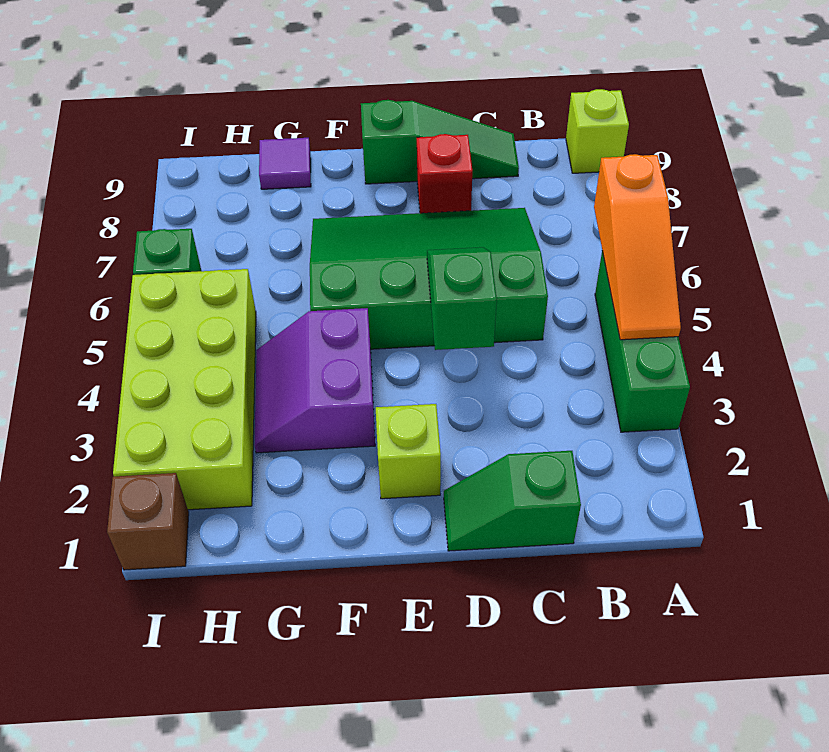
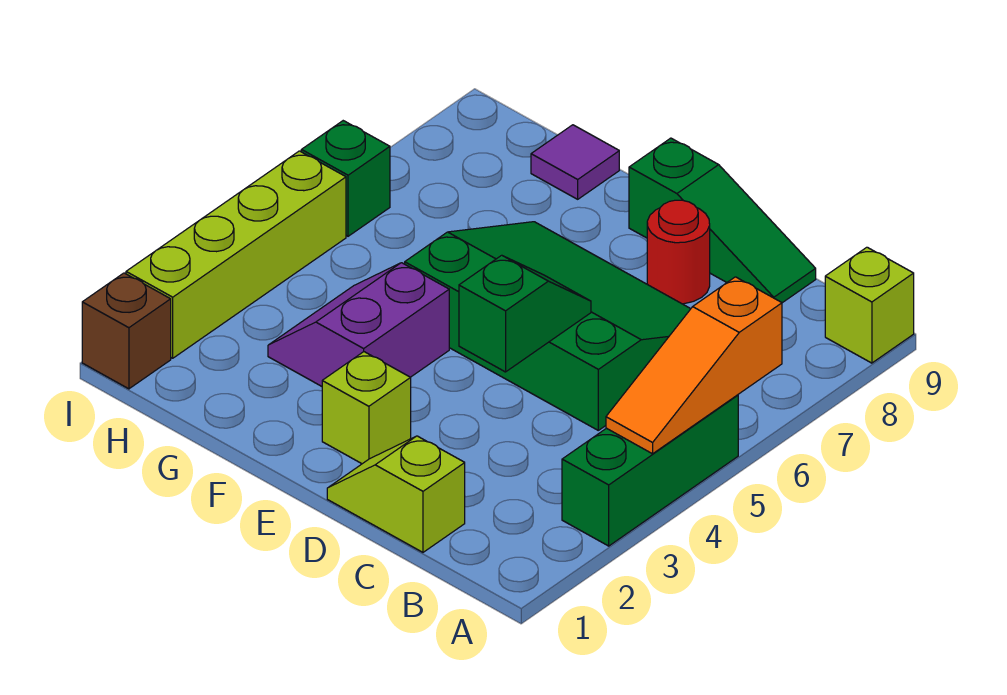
green 1x2 slope [444,451,581,551] -> lime 1x2 slope [327,436,465,552]
red 1x1 brick [417,134,472,213] -> red 1x1 round brick [647,200,710,304]
lime 2x4 brick [113,269,256,510] -> lime 1x4 brick [126,151,346,358]

